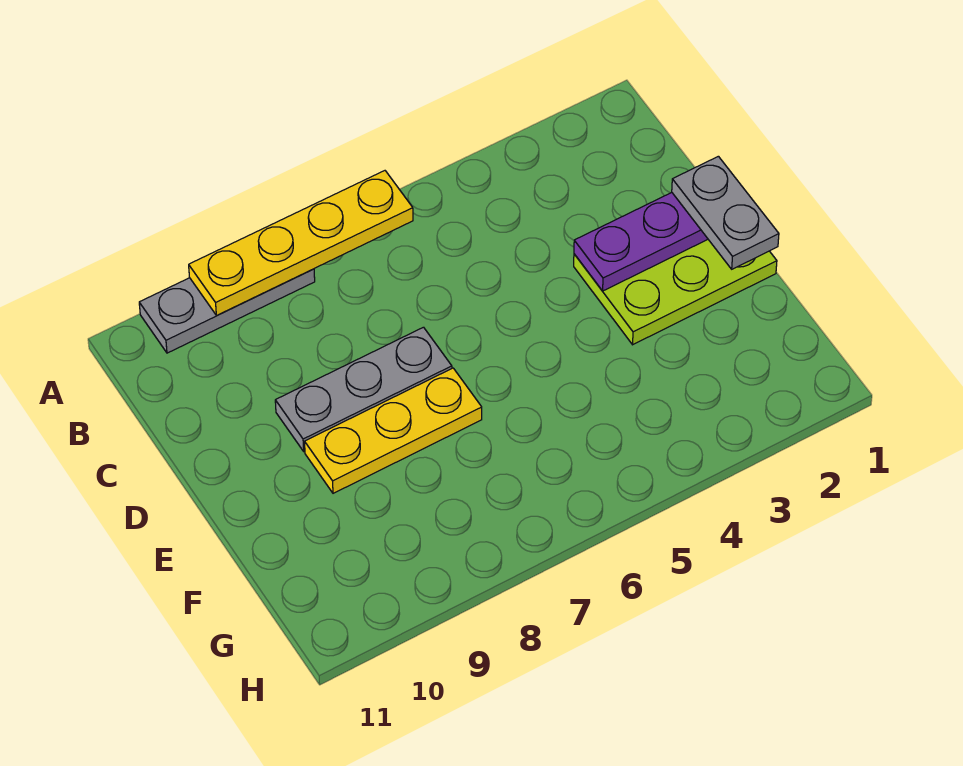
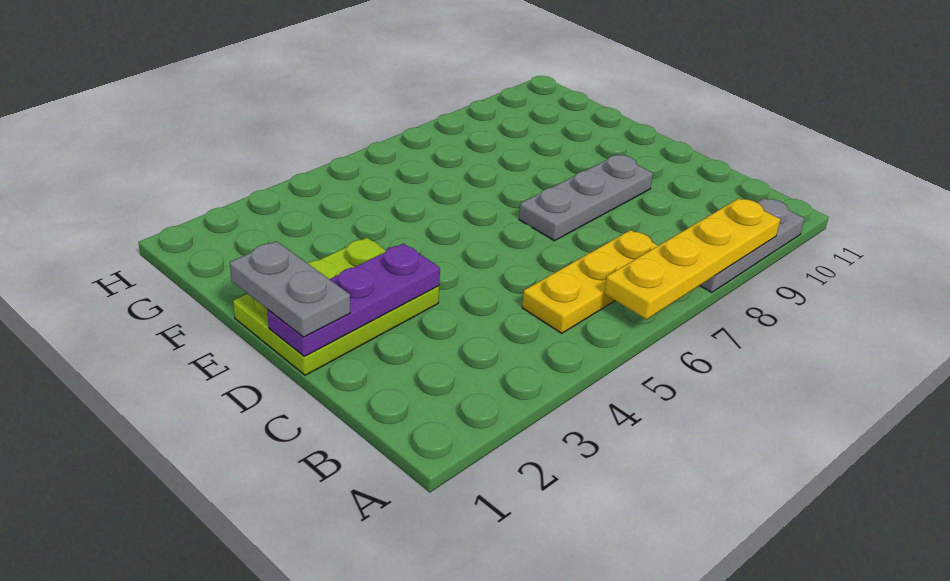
yellow 1x3 plate [305,368,482,493] -> yellow 1x3 plate moved to [522,230,658,333]

